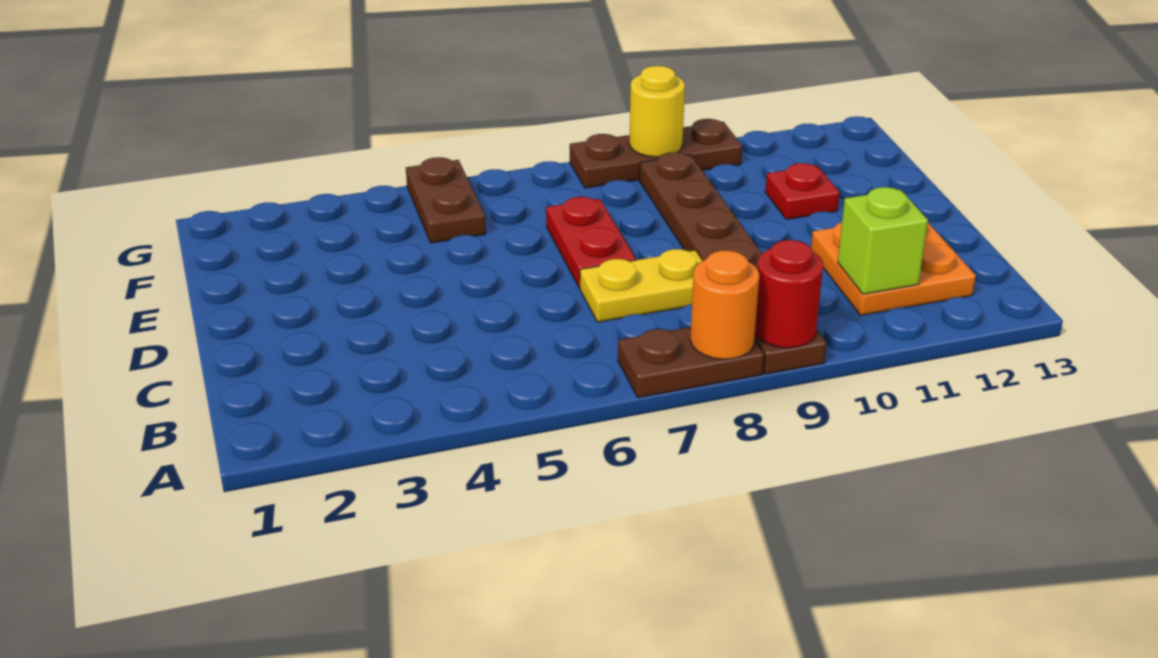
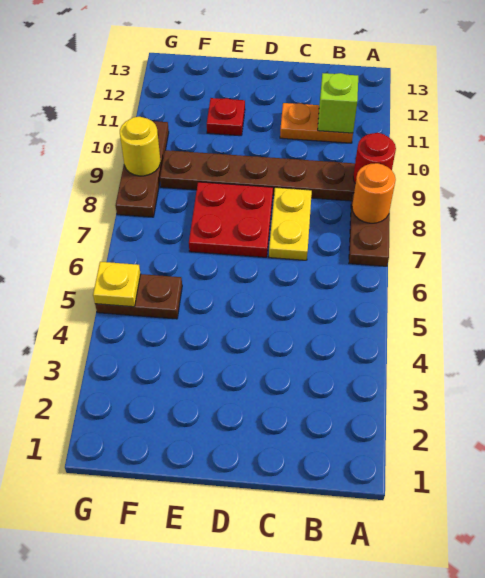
orange 2x2 plate [811,222,976,315] -> orange 1x2 plate [280,103,353,143]
red 1x2 plate [546,197,636,288] -> red 2x2 plate [189,182,273,257]
none -> yellow 1x1 plate [93,262,141,307]

